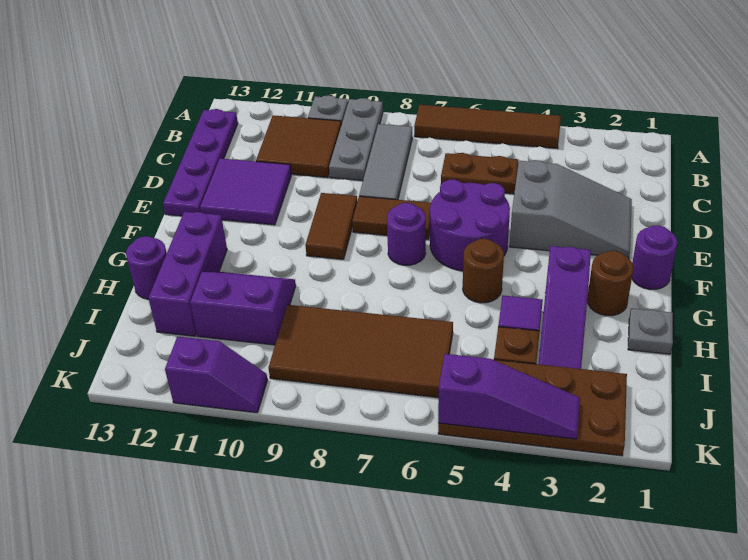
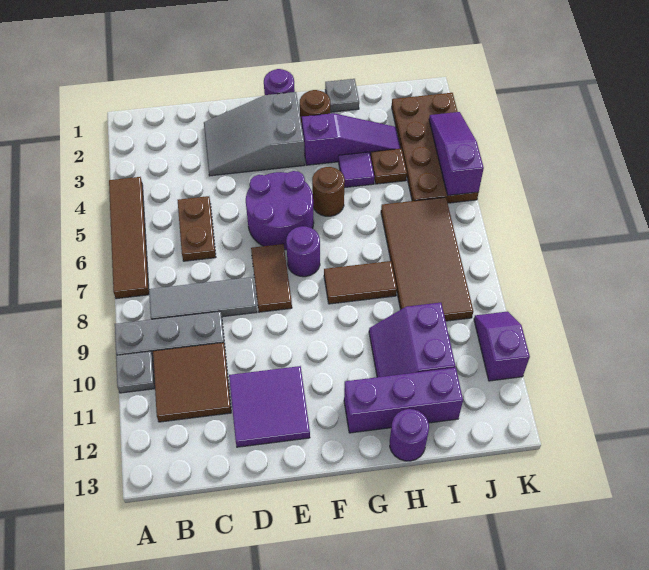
purple 1x4 plate [163,109,238,216] -> none
grey 2x3 slope [510,160,632,258] -> grey 2x3 slope turned to [204,92,305,176]
brown 1x2 tile [305,193,357,259] -> brown 1x2 tile moved to [324,261,397,304]

